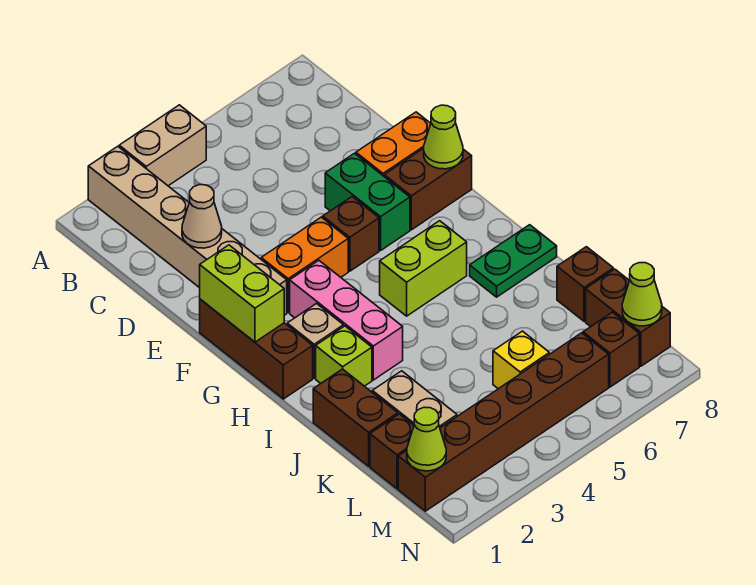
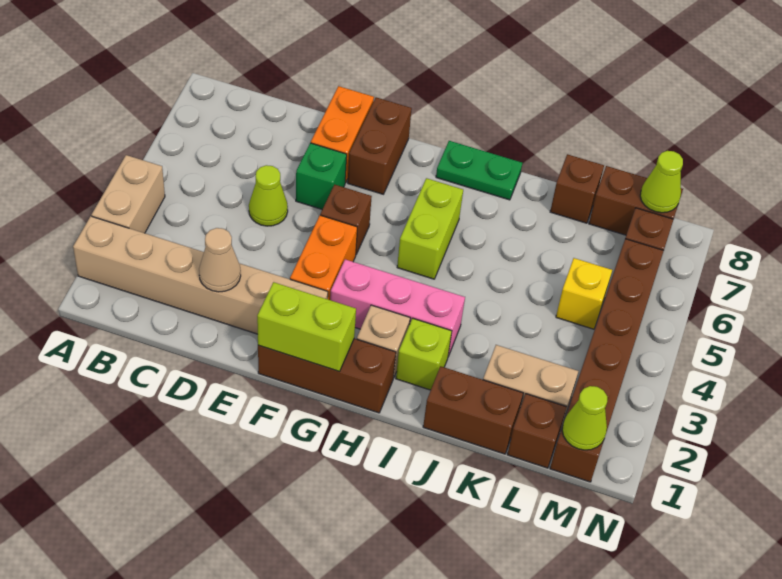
green 1x2 brick [325,153,410,250] -> green 1x1 brick [296,143,347,209]
lime 1x1 cone [424,105,463,169] -> lime 1x1 cone moved to [249,165,288,226]
green 1x2 plate [470,225,557,297] -> green 1x2 plate turned to [436,141,522,200]

